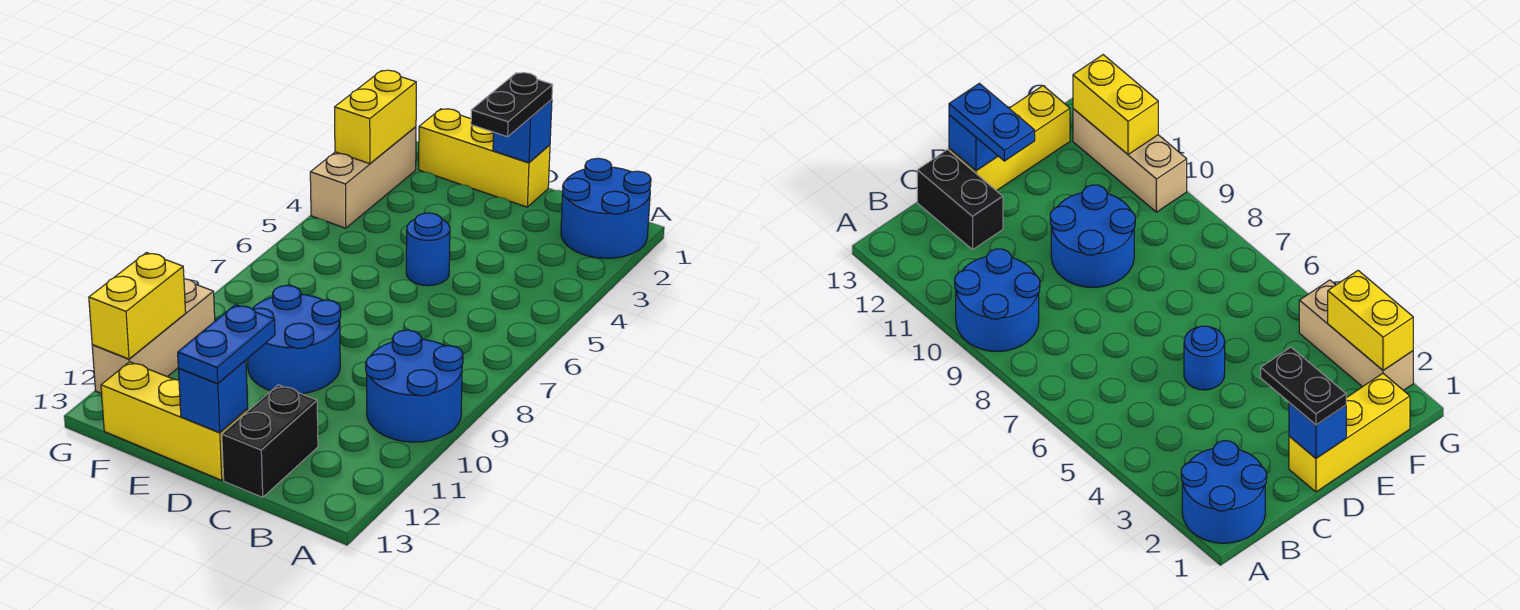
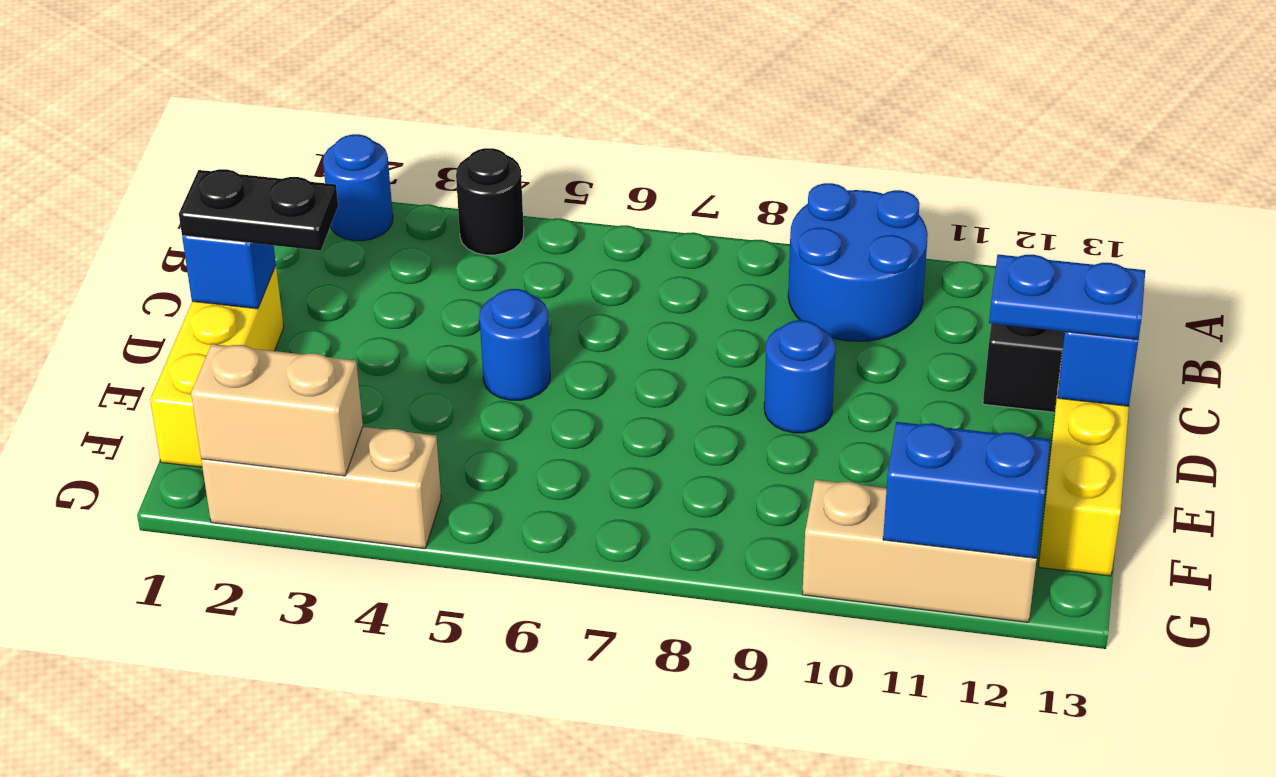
blue 2x2 round brick [561,158,651,258] -> blue 1x1 round brick [323,134,393,241]
none -> black 1x1 round brick [456,148,524,255]
blue 2x2 round brick [247,285,341,394] -> blue 1x1 round brick [764,320,835,433]
yellow 1x2 brick [335,70,416,164] -> tan 1x2 brick [191,344,363,476]
yellow 1x2 brick [89,253,186,359] -> blue 1x2 brick [883,422,1050,558]

